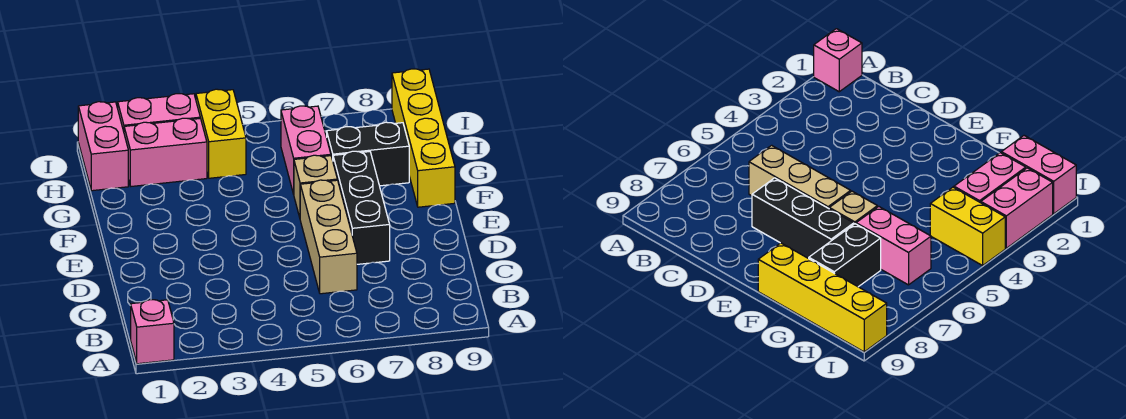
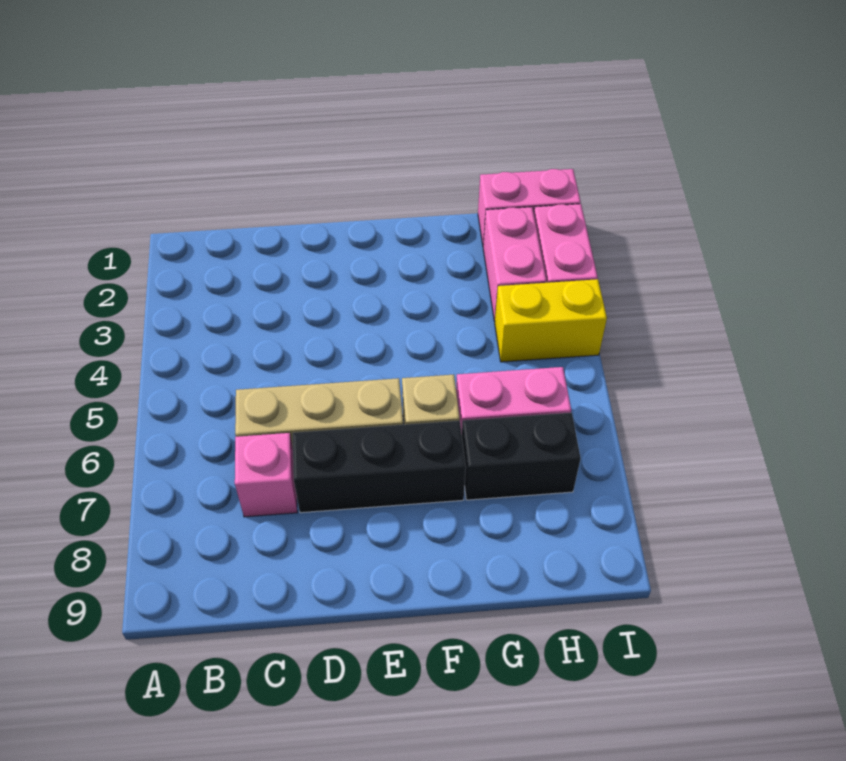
pink 1x1 brick [131,300,174,364] -> pink 1x1 brick moved to [235,433,297,517]
yellow 1x4 brick [392,69,455,207] -> none
black 1x2 brick [327,122,409,186] -> black 1x2 brick turned to [462,413,581,500]

